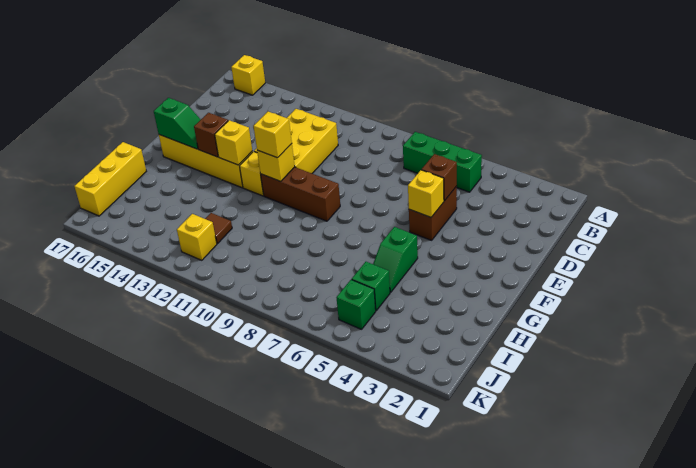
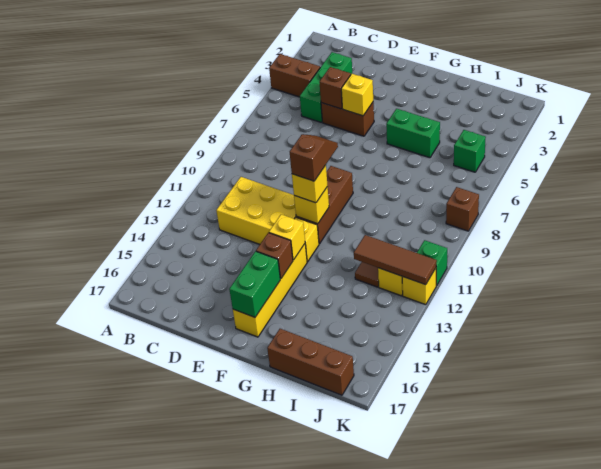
none -> brown 1x2 brick [269,54,320,97]
yellow 1x1 brick [231,55,265,95] -> yellow 1x1 brick moved to [402,268,437,305]
green 1x3 brick [403,132,482,192] -> green 1x3 brick moved to [300,52,352,122]
none -> brown 1x2 slope [290,134,338,181]
green 1x2 slope [154,98,201,149] -> green 1x2 brick [229,251,280,317]
green 1x2 slope [373,227,418,292] -> green 1x2 brick [386,109,440,158]
yellow 1x3 brick [74,142,146,216] -> brown 1x3 brick [267,329,354,395]
green 1x1 brick [352,262,390,311] -> green 1x1 brick moved to [417,240,447,285]
none -> brown 1x3 tile [354,235,437,285]
none -> brown 1x1 brick [446,187,479,231]

